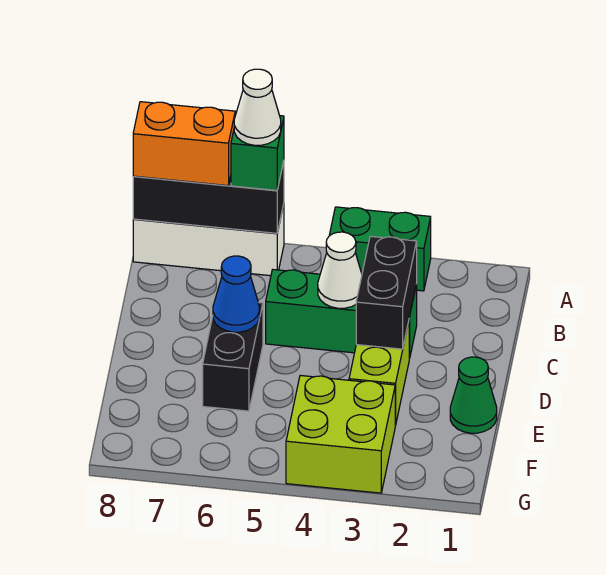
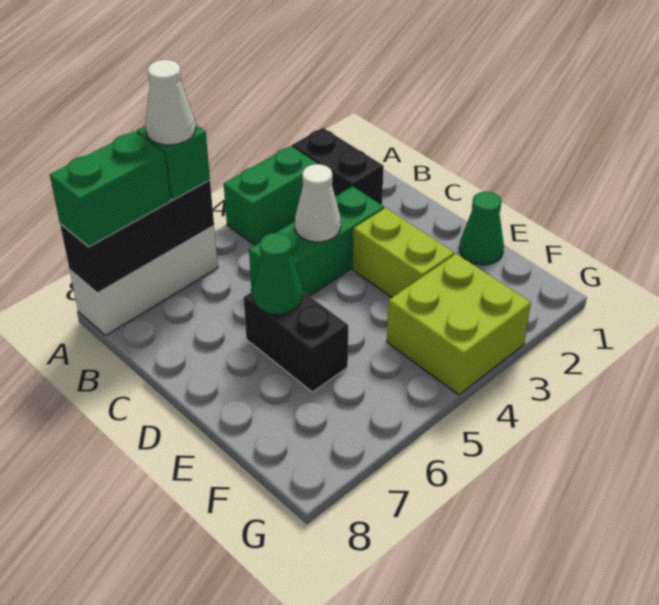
orange 1x2 brick [133,102,235,186] -> green 1x2 brick [50,131,171,247]
black 1x2 brick [356,236,417,349] -> black 1x2 brick moved to [292,128,384,205]
blue 1x1 cone [213,256,260,332] -> green 1x1 cone [253,233,302,315]

